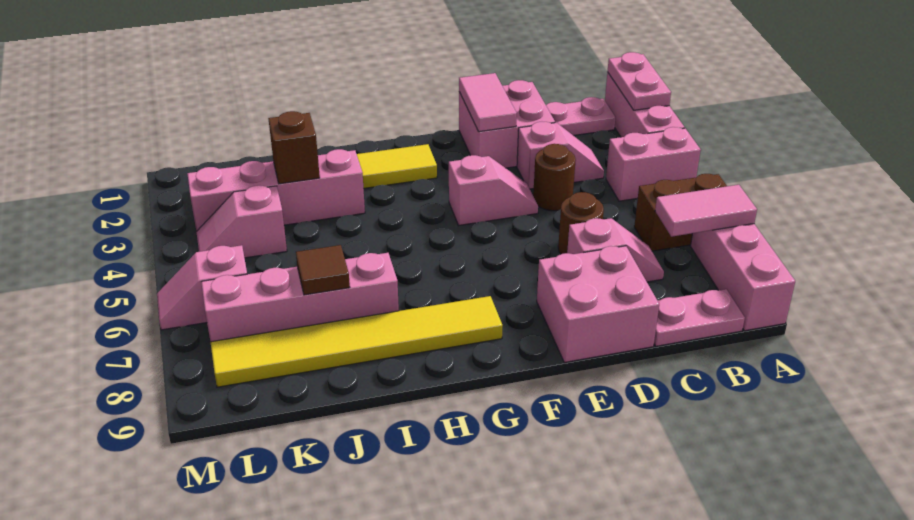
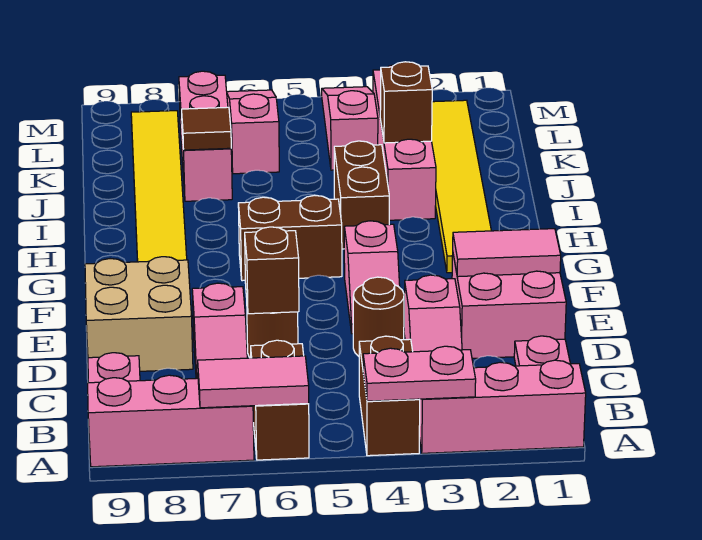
pink 1x2 plate [608,52,671,110] -> pink 1x2 plate moved to [363,346,476,401]
pink 1x2 brick [606,127,701,201] -> brown 1x2 brick [359,336,420,456]
pink 1x2 tile [655,185,757,237] -> pink 1x2 tile turned to [198,356,309,408]
none -> brown 1x1 brick [245,227,299,314]
pink 2x2 brick [537,246,659,362] -> tan 2x2 brick [85,257,193,371]
none -> brown 1x2 brick [238,195,342,281]
none -> brown 1x2 brick [334,141,389,249]
pink 1x4 brick [201,253,399,342] -> pink 1x3 brick [179,71,232,201]
pink 1x2 slope [197,185,287,258] -> pink 1x3 slope [322,87,378,170]
pink 1x2 slope [157,245,247,330] -> pink 1x3 slope [227,90,279,174]

